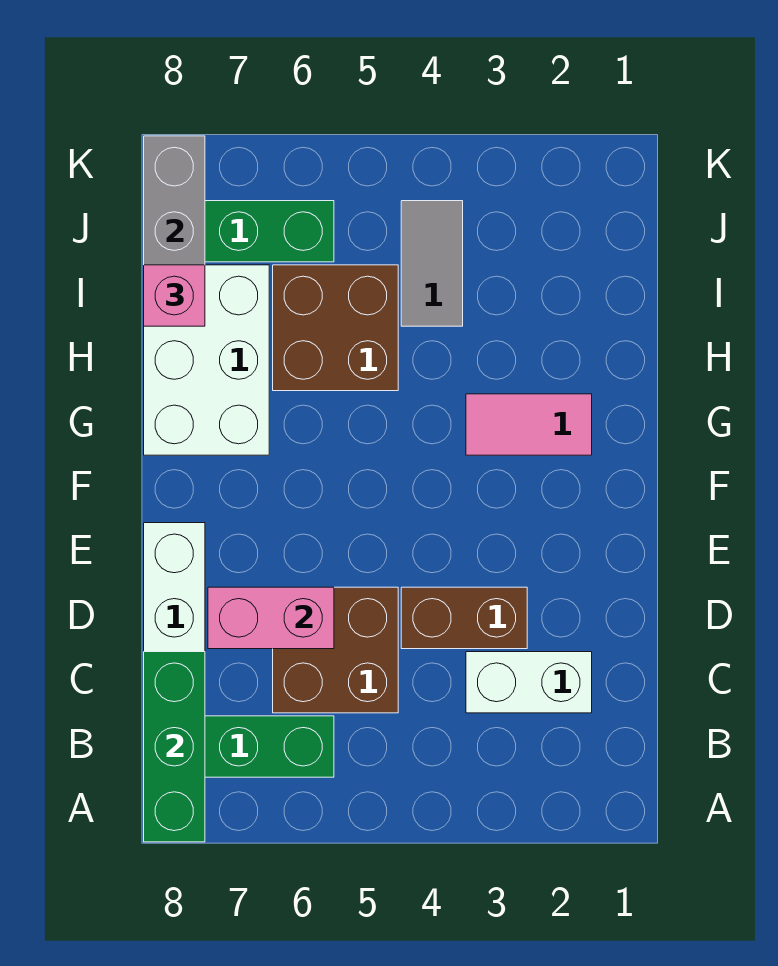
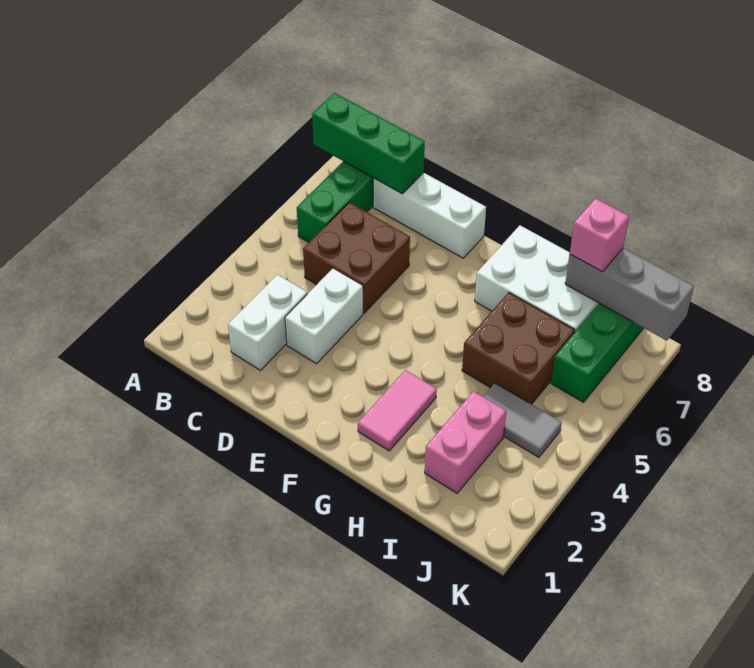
brown 1x2 brick [401,587,527,649] -> white 1x2 brick [285,268,363,364]
pink 1x2 brick [208,587,334,649] -> pink 1x2 brick moved to [425,391,506,493]

